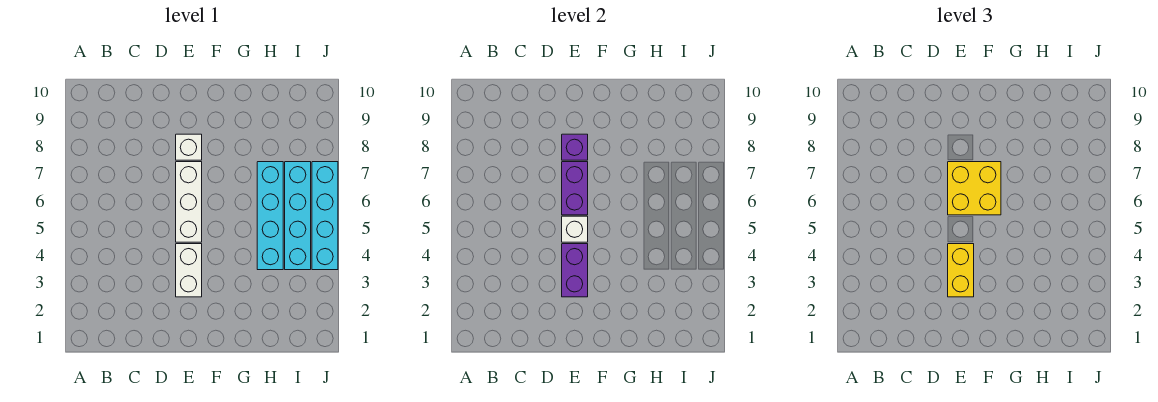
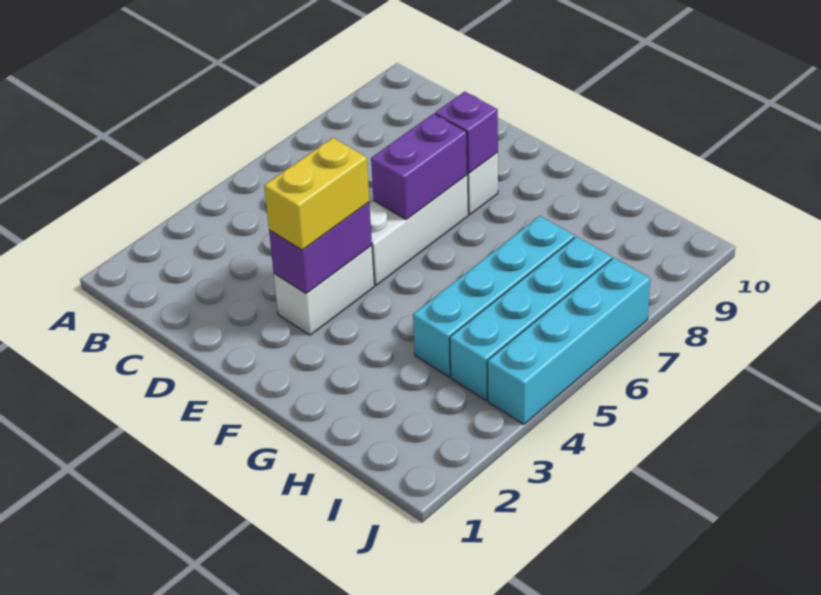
white 1x1 brick [562,216,588,242] -> none
yellow 2x2 brick [948,162,1001,215] -> none

